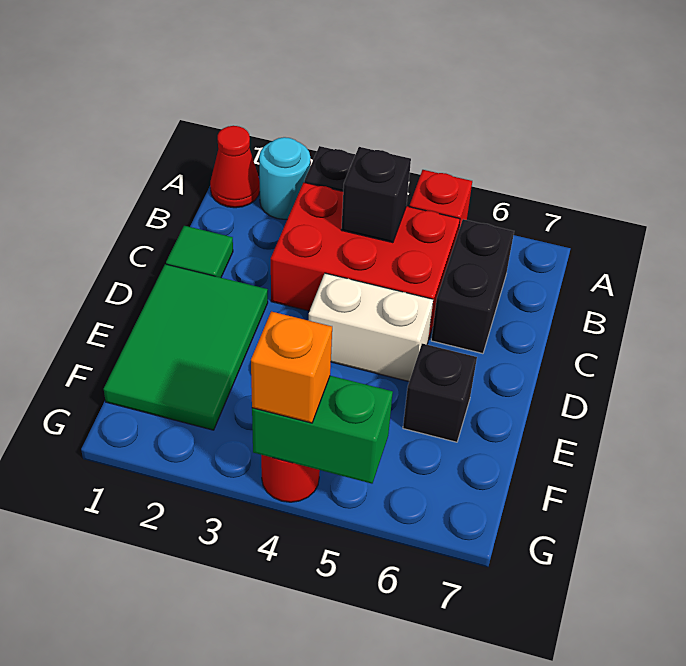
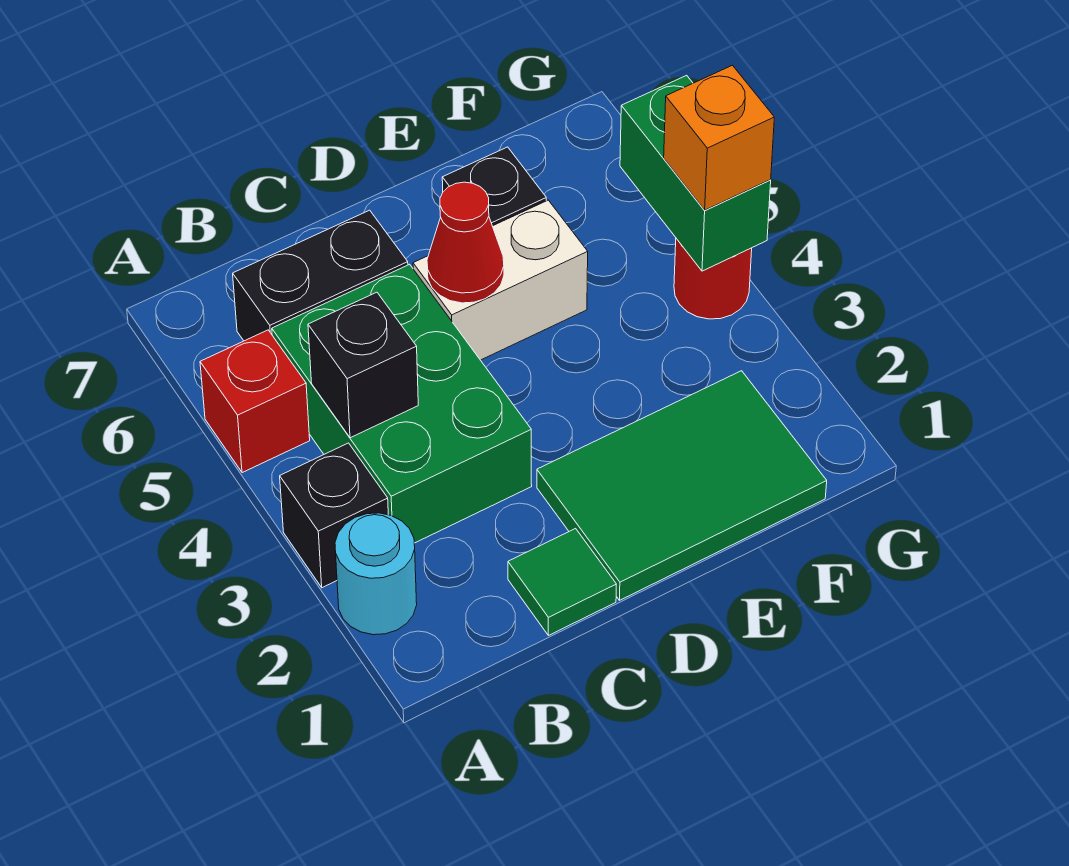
red 1x1 cone [210,126,260,208] -> red 1x1 cone moved to [427,182,504,303]
red 2x3 brick [271,183,460,340] -> green 2x3 brick [272,264,532,543]
white 1x2 brick [308,273,433,381] -> white 1x2 brick turned to [413,200,588,360]

